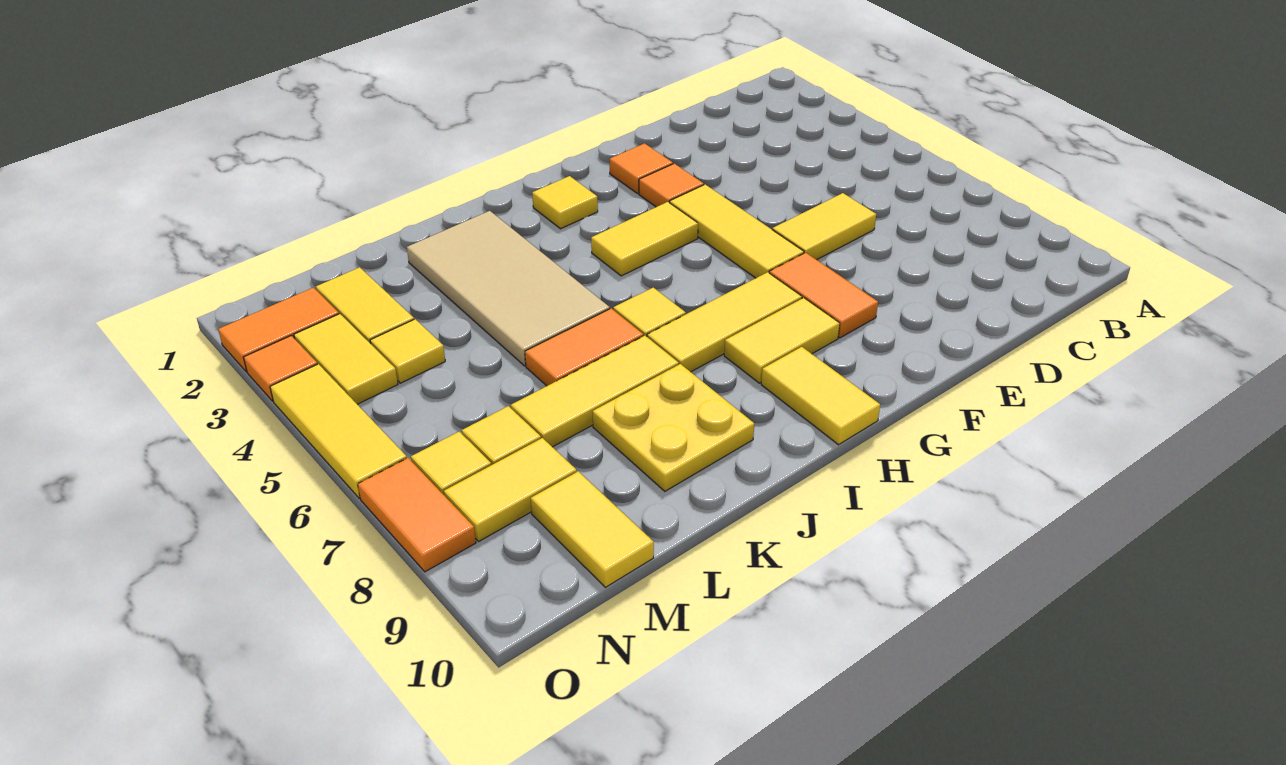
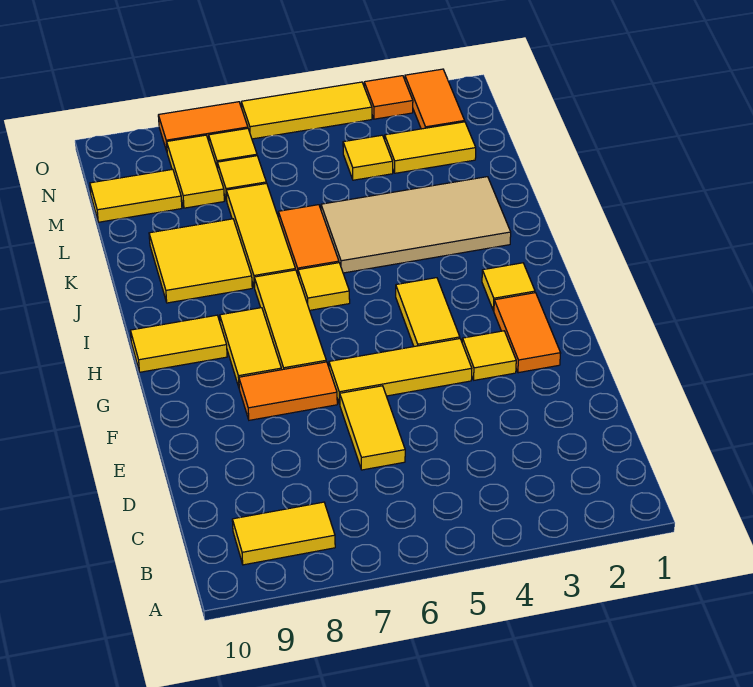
orange 1x1 tile [610,143,673,194] -> orange 1x2 tile [494,293,561,373]
orange 1x1 tile [639,164,704,207] -> yellow 1x1 tile [462,331,516,380]
yellow 2x2 plate [592,364,754,491] -> yellow 2x2 tile [149,219,252,303]
yellow 1x2 tile [294,314,398,404] -> yellow 1x2 tile moved to [232,502,335,565]

